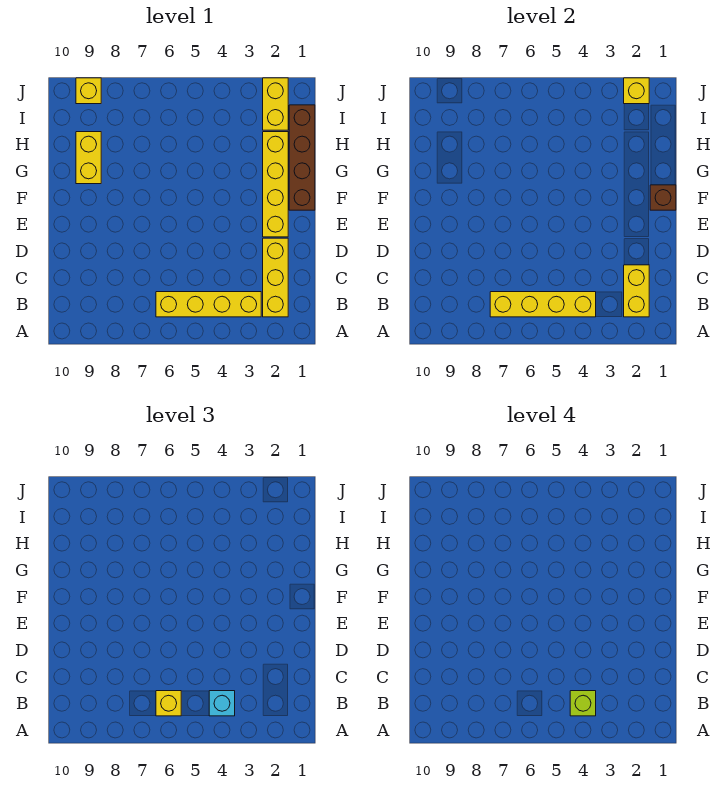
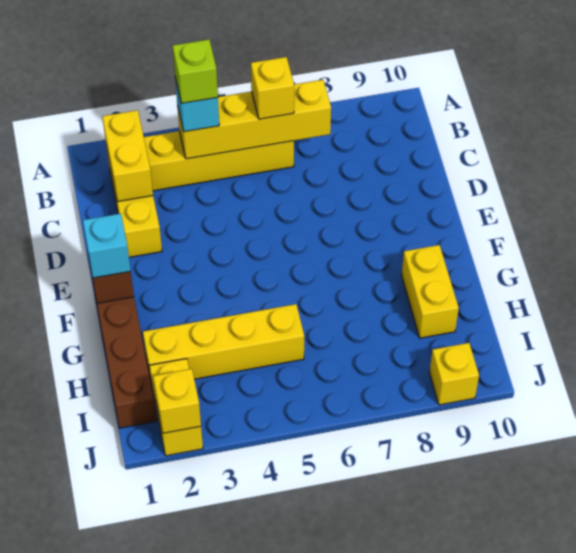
yellow 1x4 brick [263,132,288,237] -> yellow 1x4 brick turned to [143,304,304,380]
none -> cyan 1x1 brick [83,214,131,278]

